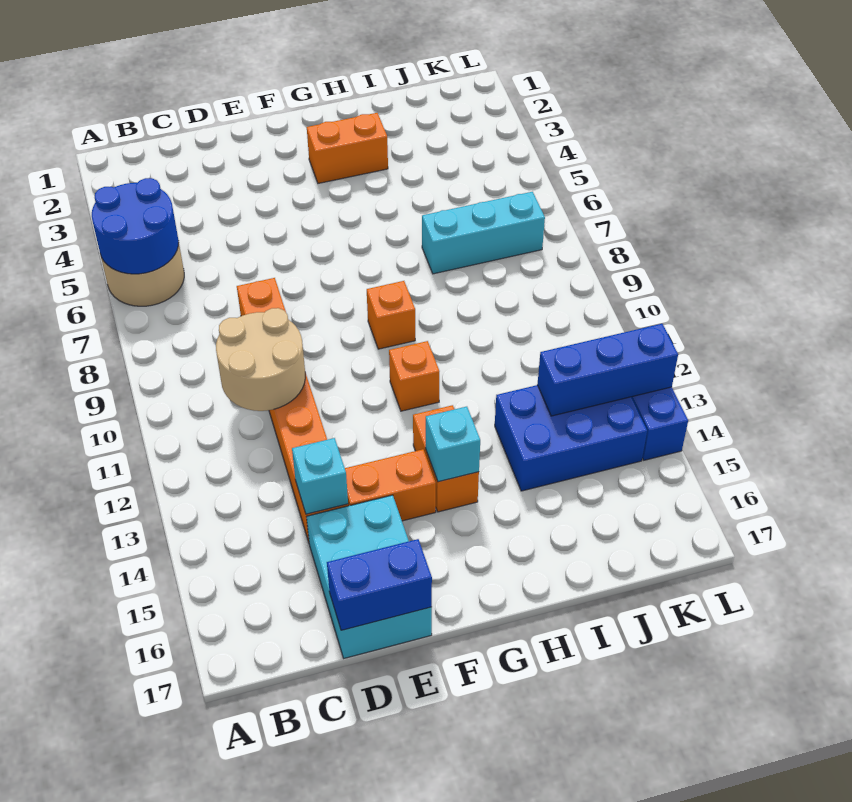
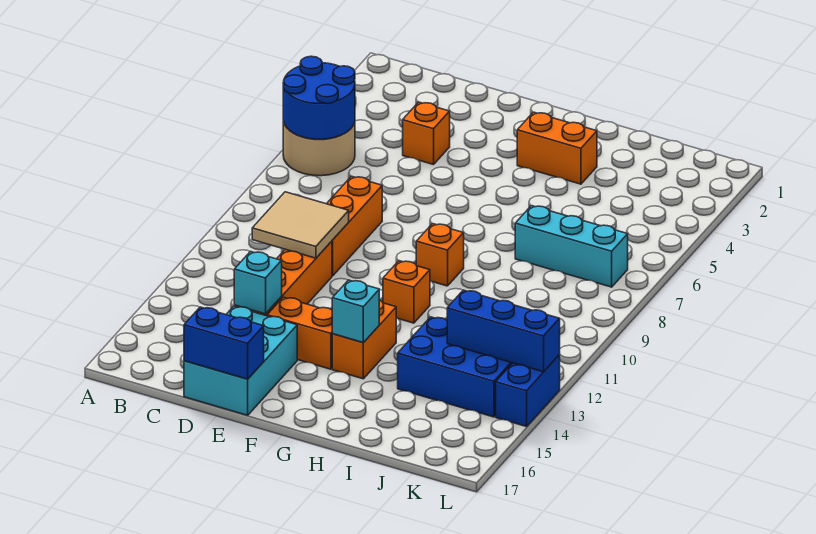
tan 2x2 round brick [216,308,305,411] -> tan 2x2 tile [252,192,349,258]
none -> orange 1x1 brick [403,102,450,165]

